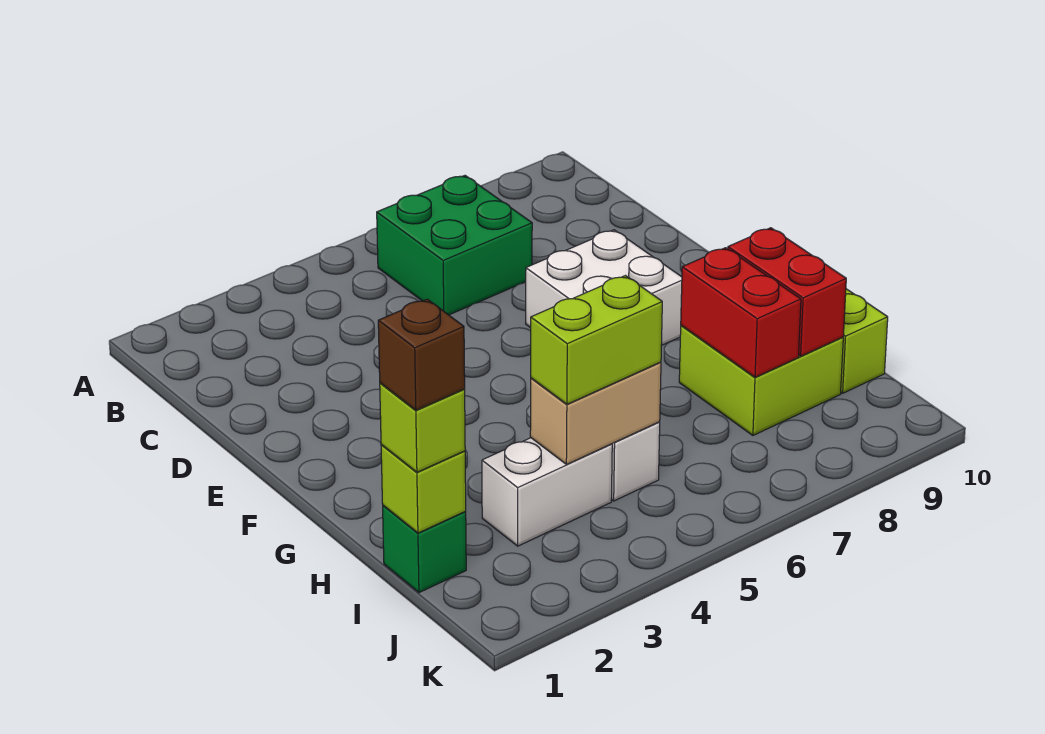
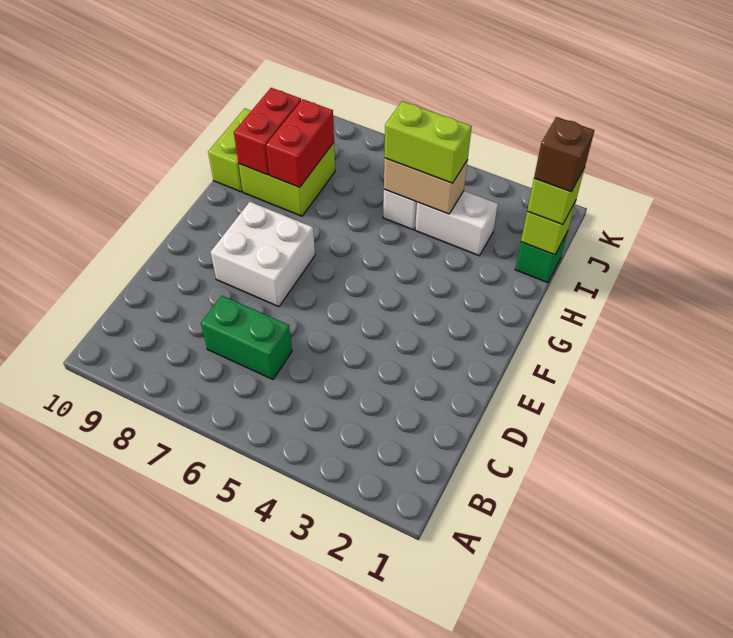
green 2x2 brick [377,176,532,315] -> green 1x2 brick [201,296,292,379]

